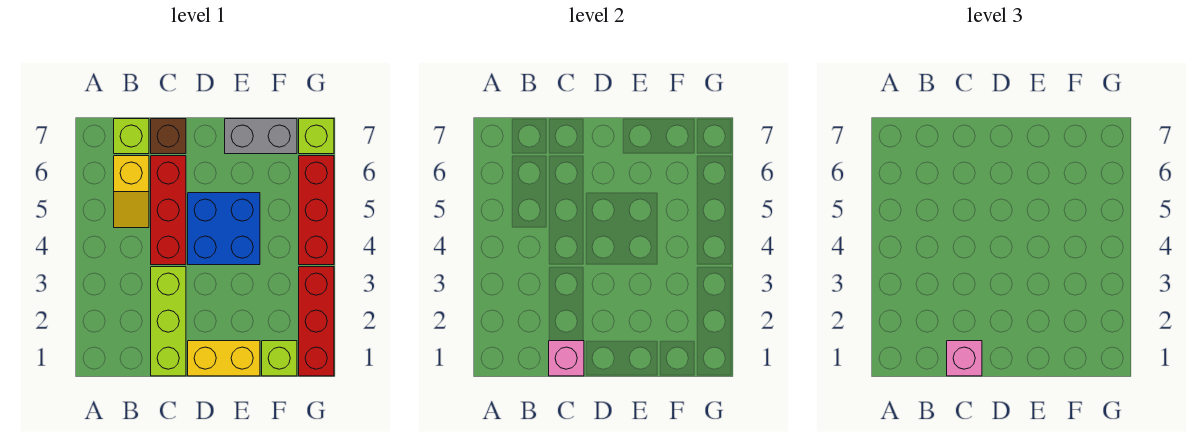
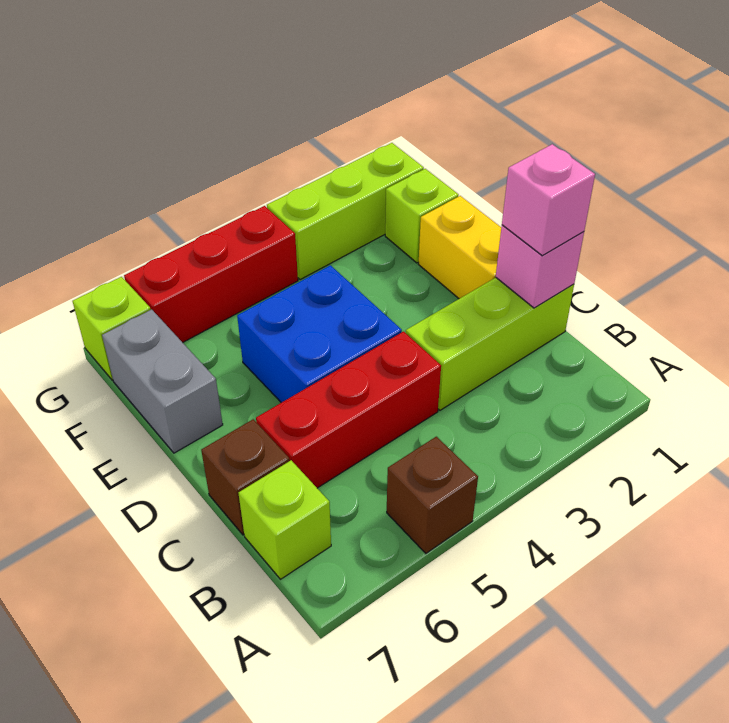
none -> brown 1x1 brick [387,437,478,553]
yellow 1x2 slope [114,156,149,228] -> none
red 1x3 brick [299,267,334,376] -> lime 1x3 brick [267,143,424,280]

